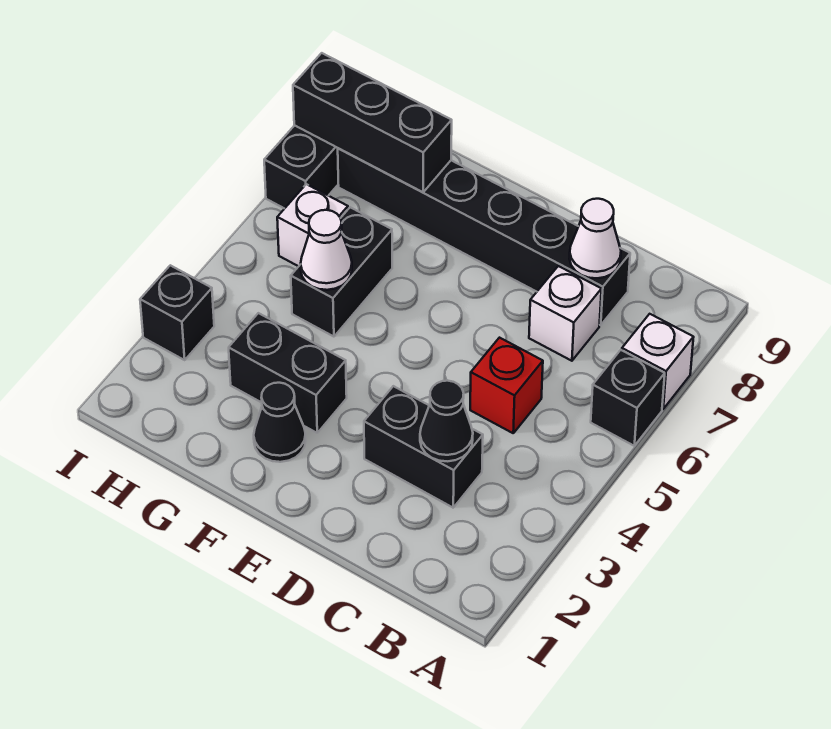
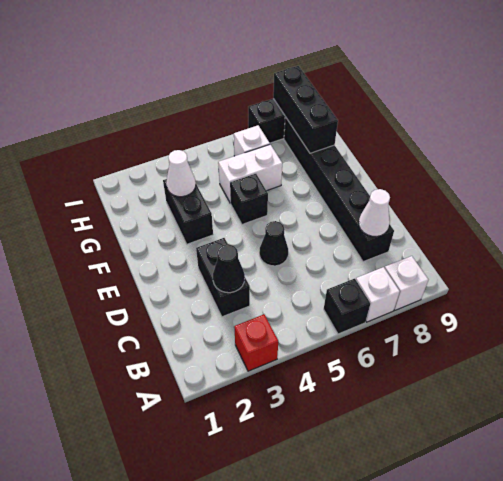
red 1x1 brick [470,338,543,433] -> red 1x1 brick moved to [234,315,278,371]
white 1x1 brick [529,266,601,361] -> white 1x1 brick moved to [385,256,428,310]
black 1x1 cone [254,383,306,462] -> black 1x1 cone moved to [259,221,288,266]
black 1x2 brick [291,207,392,337] -> white 1x2 brick [218,144,282,203]
white 1x1 cone [301,210,352,290] -> white 1x1 cone moved to [166,150,196,197]
black 1x1 brick [140,265,214,360] -> black 1x1 brick moved to [230,174,268,224]

